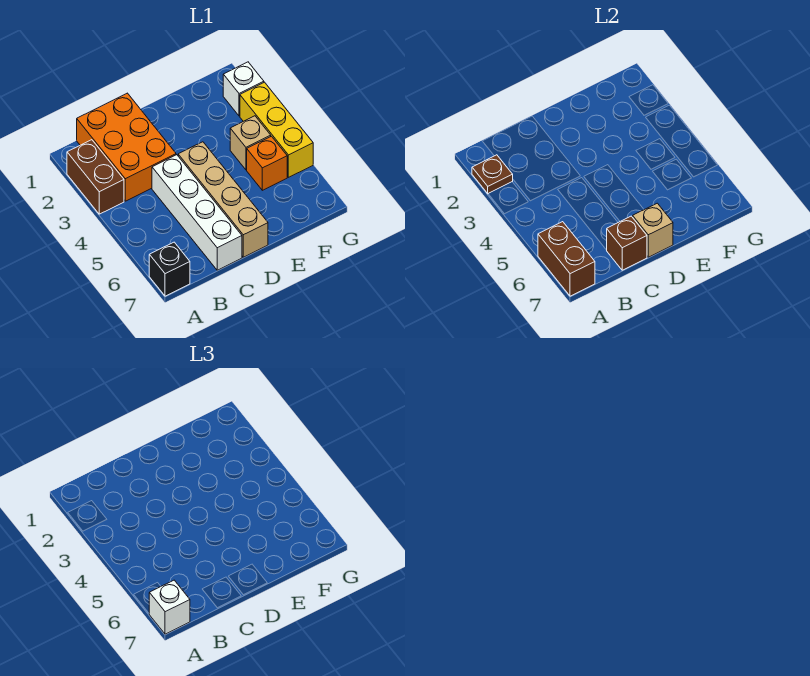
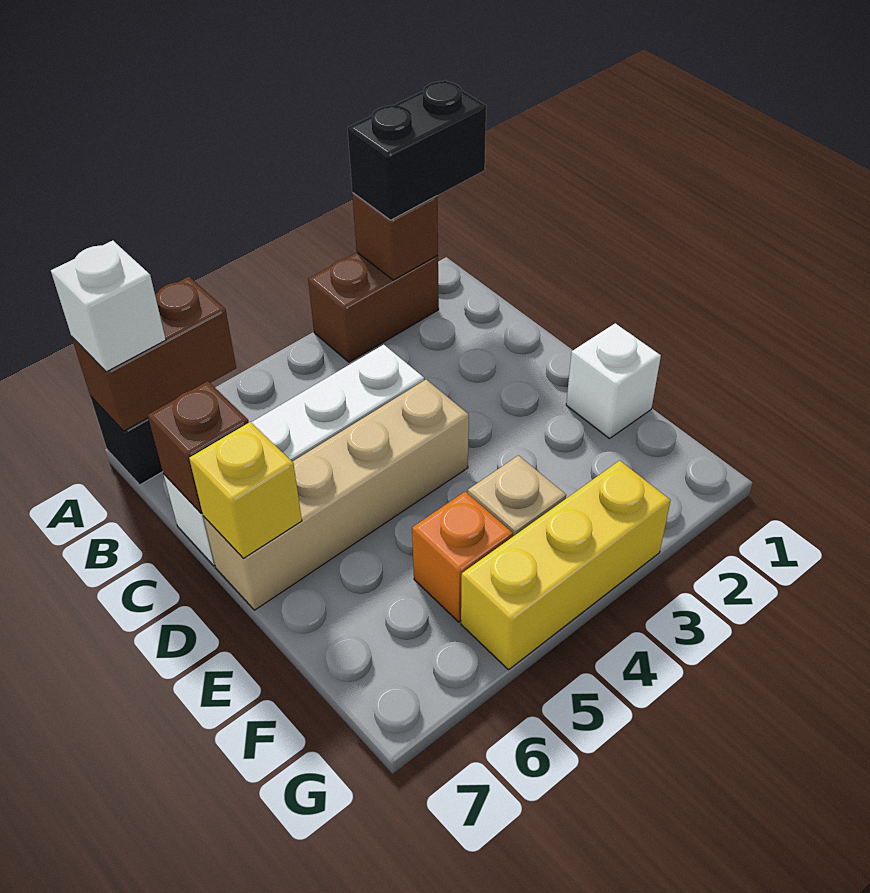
none -> black 1x2 brick [348,80,486,220]
brown 1x1 plate [472,155,513,194] -> brown 1x1 brick [352,193,438,280]
orange 2x3 brick [77,93,176,201] -> none
tan 1x1 brick [633,203,673,257] -> yellow 1x1 brick [189,422,302,558]
white 1x1 brick [223,62,264,116] -> white 1x1 brick moved to [566,323,661,439]

